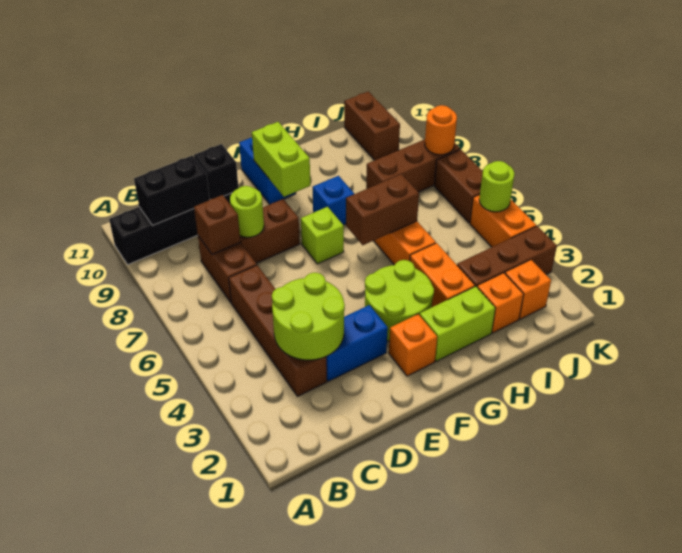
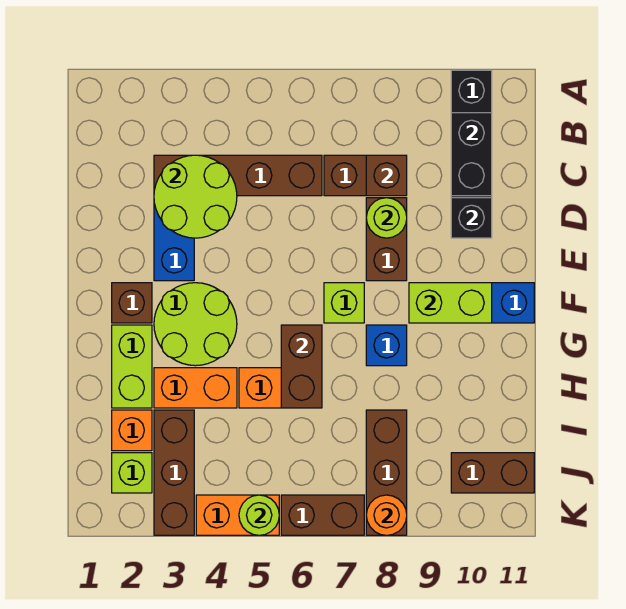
orange 1x1 brick [389,314,437,376] -> brown 1x1 brick [112,283,152,323]
orange 1x1 brick [505,260,551,319] -> lime 1x1 brick [112,453,152,493]

